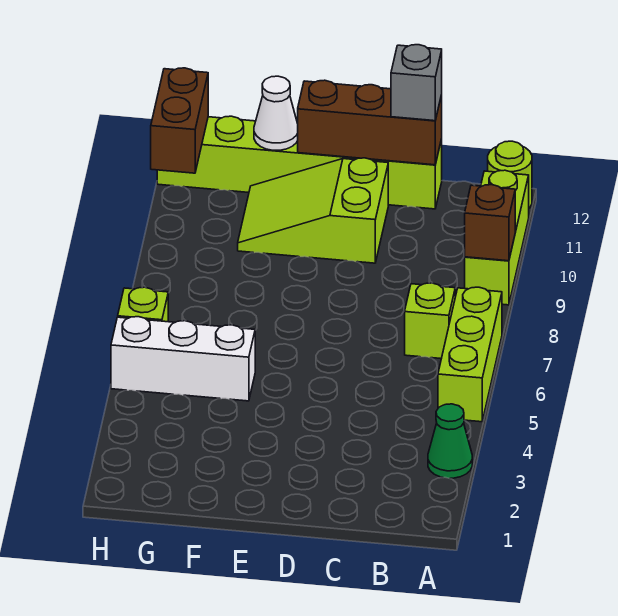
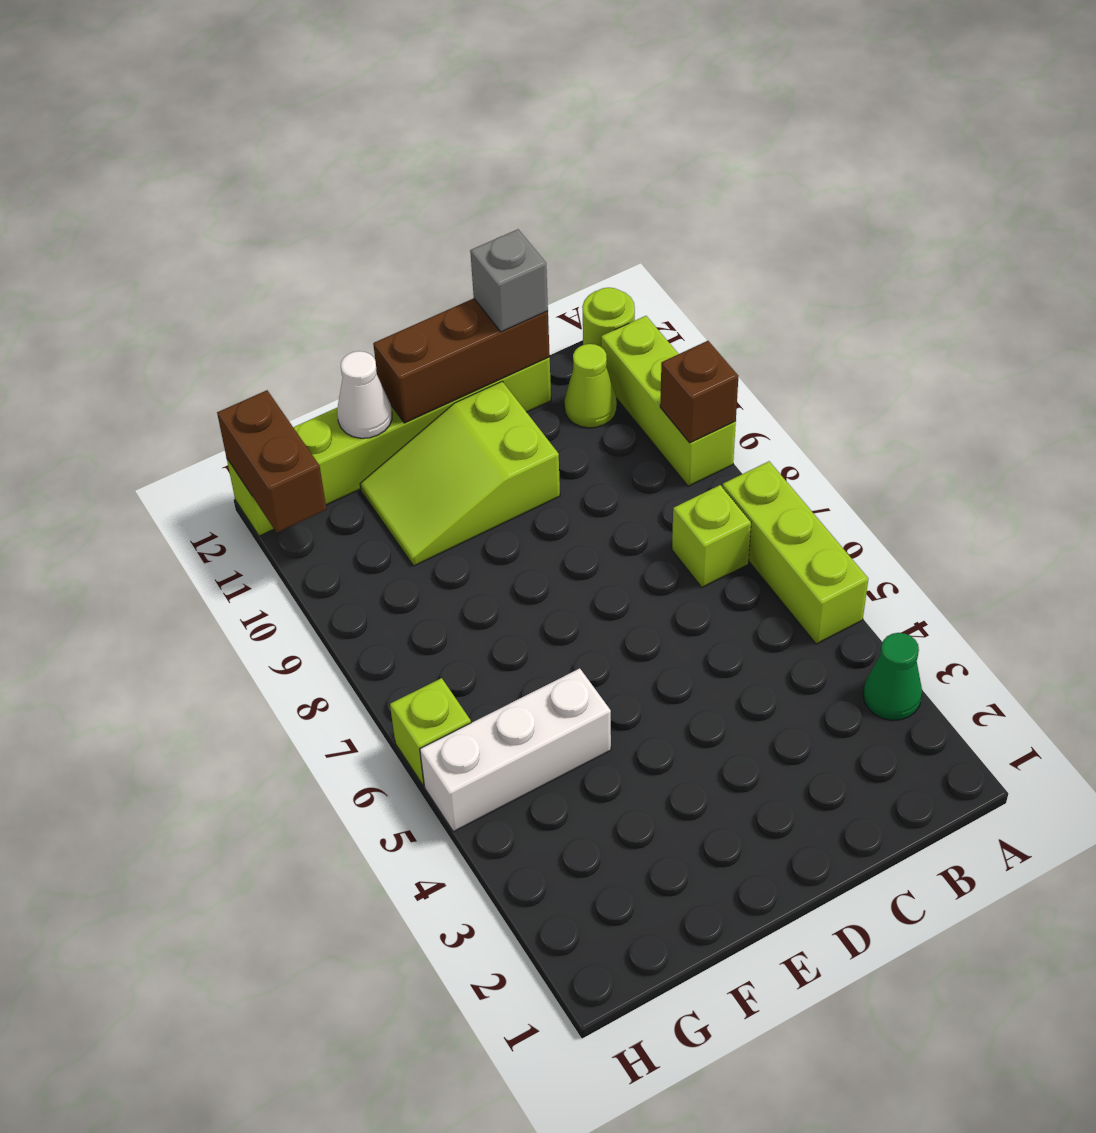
none -> lime 1x1 cone [564,344,617,428]

